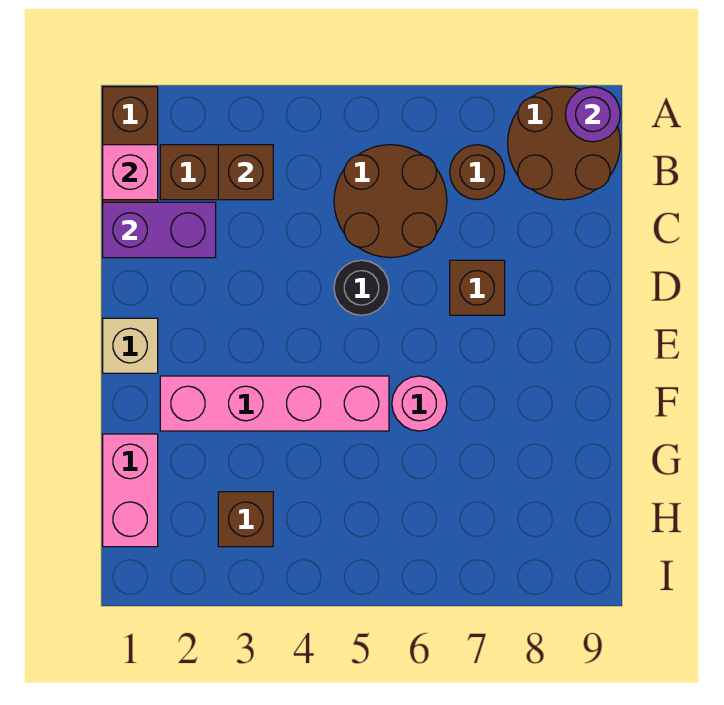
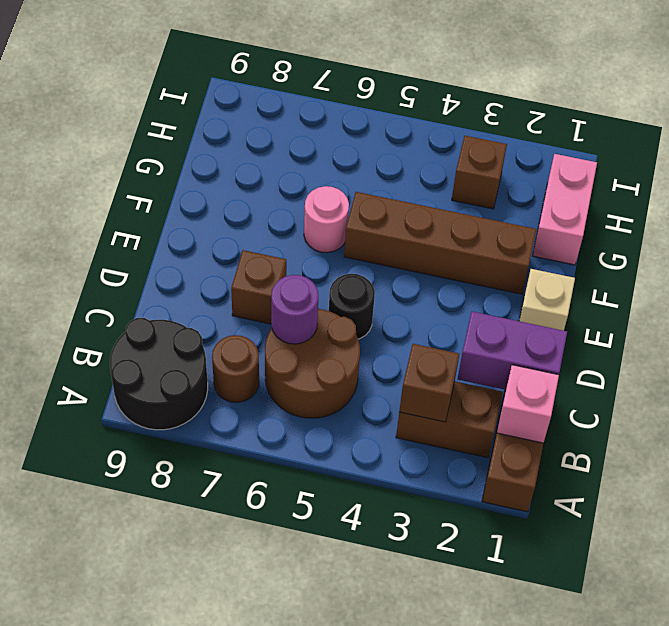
brown 2x2 round brick [508,87,620,200] -> black 2x2 round brick [110,318,208,430]
purple 1x1 round brick [565,87,620,142] -> purple 1x1 round brick moved to [271,275,318,344]
pink 1x4 brick [160,376,389,431] -> brown 1x4 brick [344,192,536,294]

